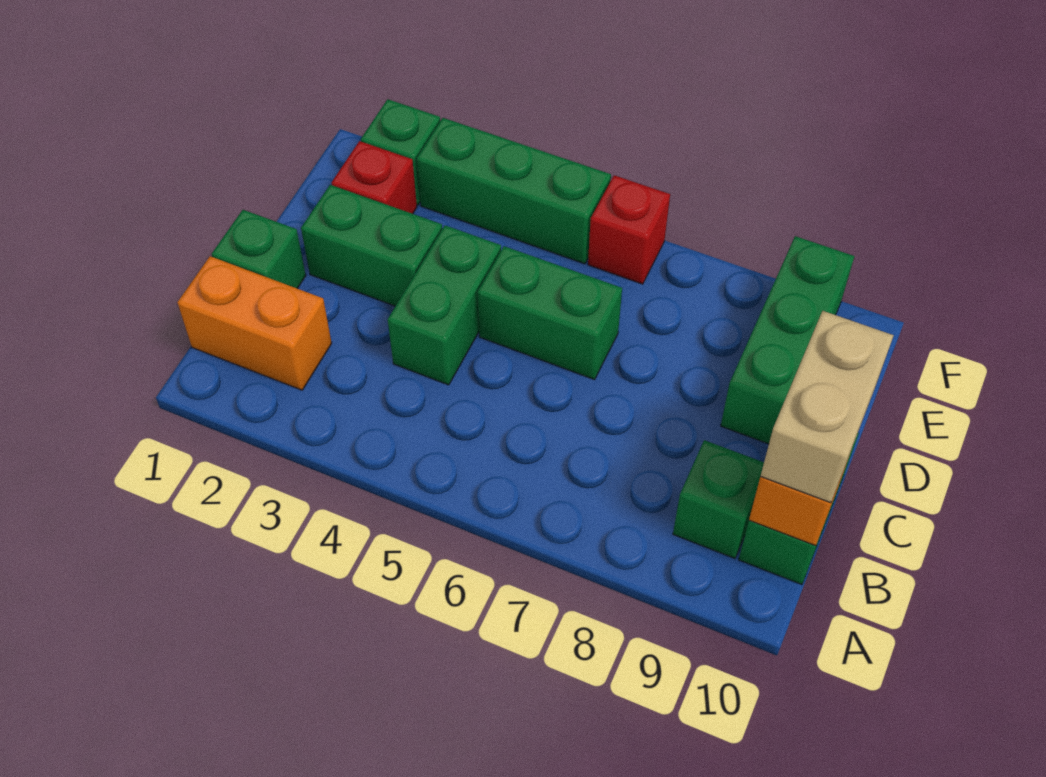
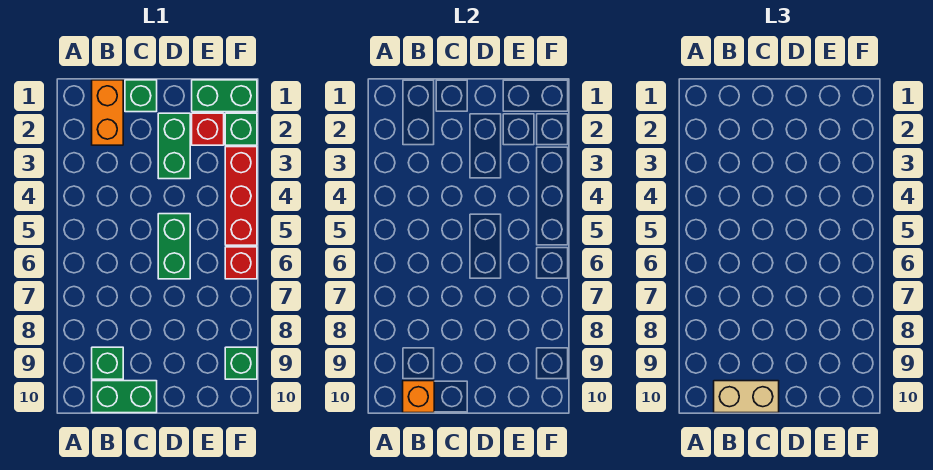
green 1x2 brick [388,225,501,385] -> green 1x2 brick moved to [192,80,257,112]
green 1x3 brick [721,236,854,444] -> green 1x1 brick [225,347,257,379]
green 1x3 brick [417,118,611,264] -> red 1x3 brick [225,147,257,245]

